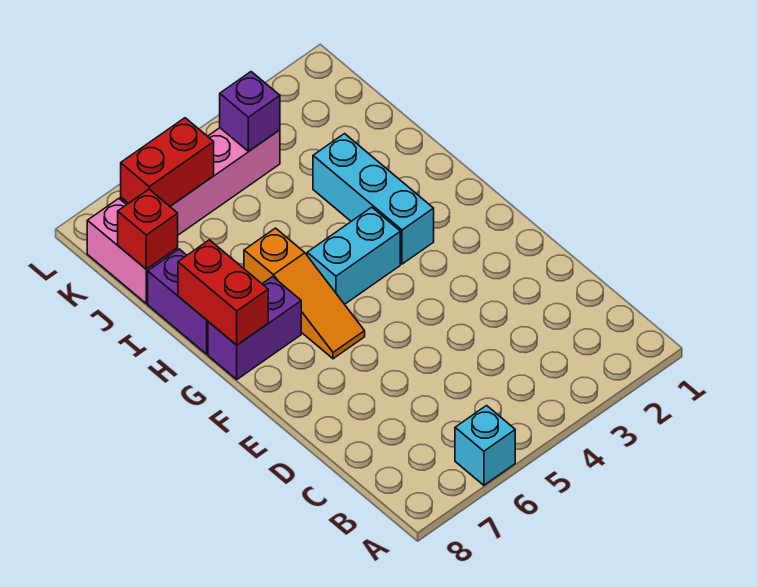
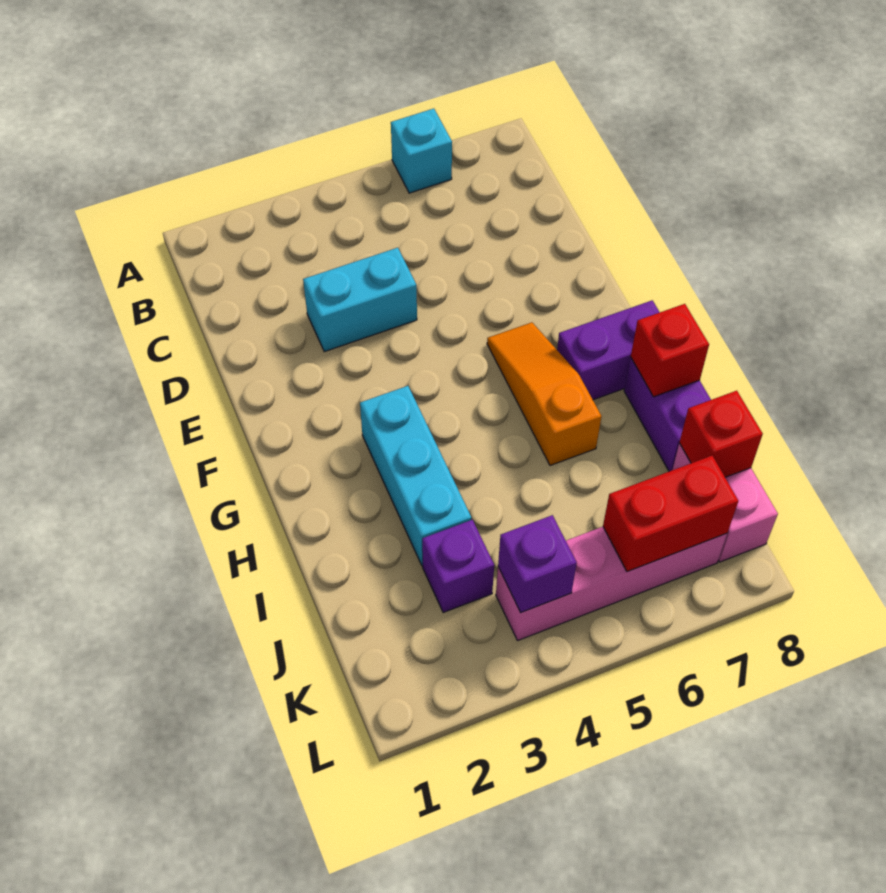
cyan 1x2 brick [307,207,400,304] -> cyan 1x2 brick moved to [303,248,417,352]
red 1x2 brick [178,240,268,345] -> red 1x1 brick [631,304,709,397]
none -> purple 1x1 brick [422,520,494,613]

